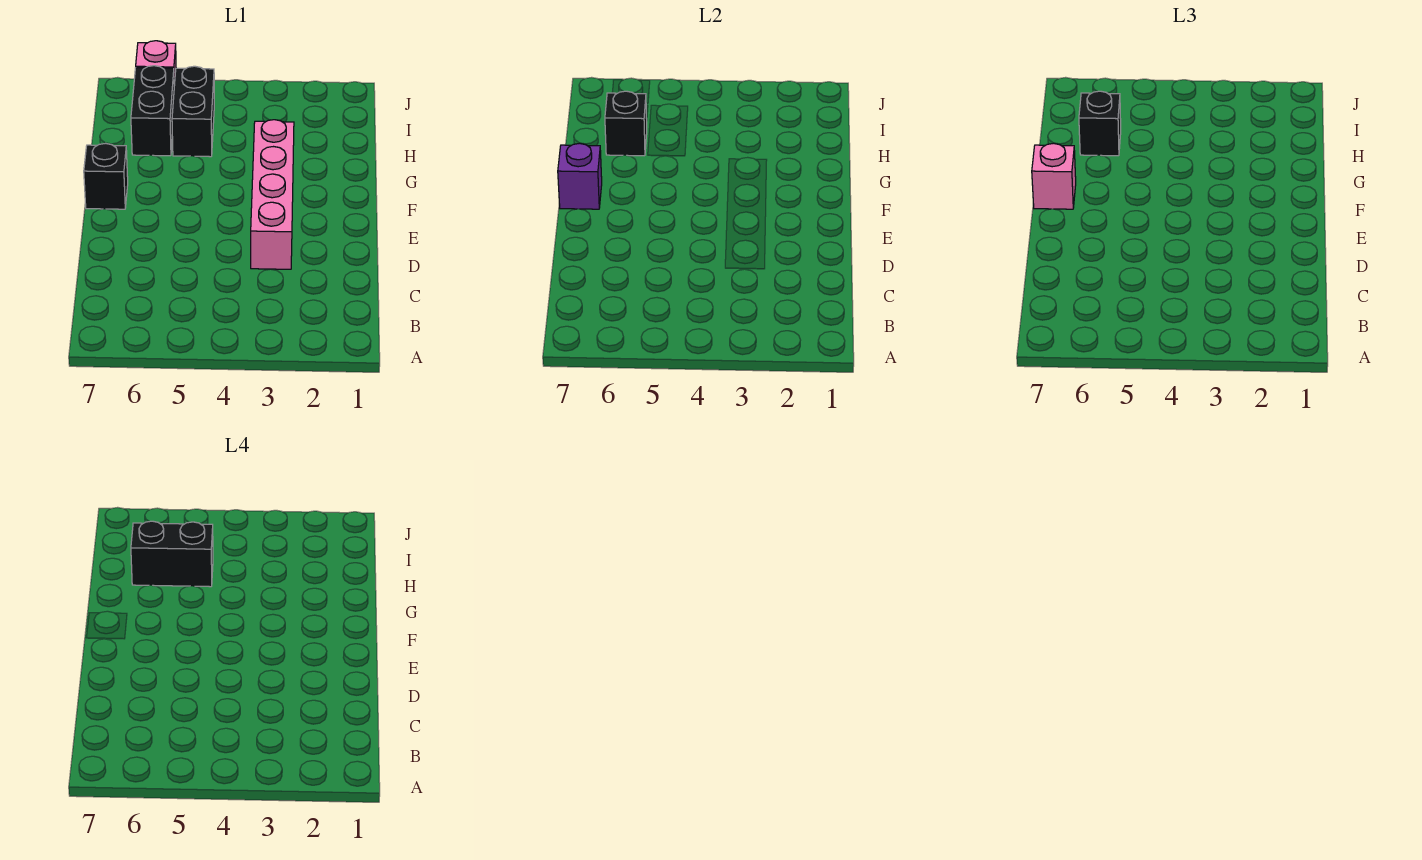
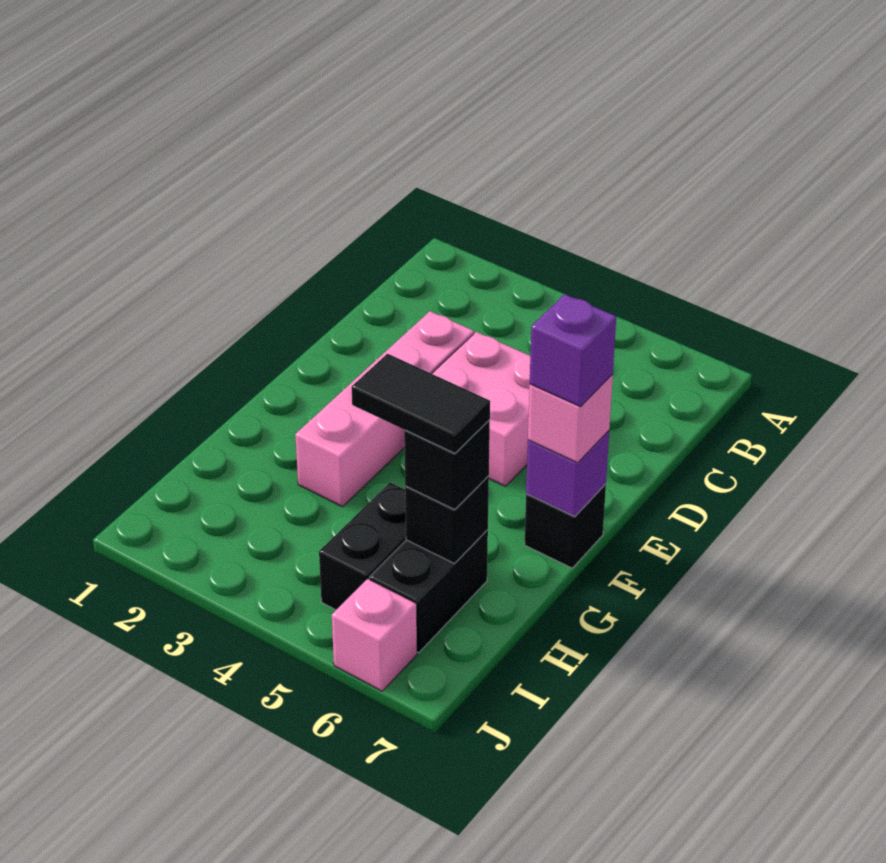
none -> pink 2x2 brick [432,332,530,486]
none -> purple 1x1 brick [530,294,616,407]
black 1x2 brick [131,521,213,587] -> black 1x2 tile [352,354,490,453]

